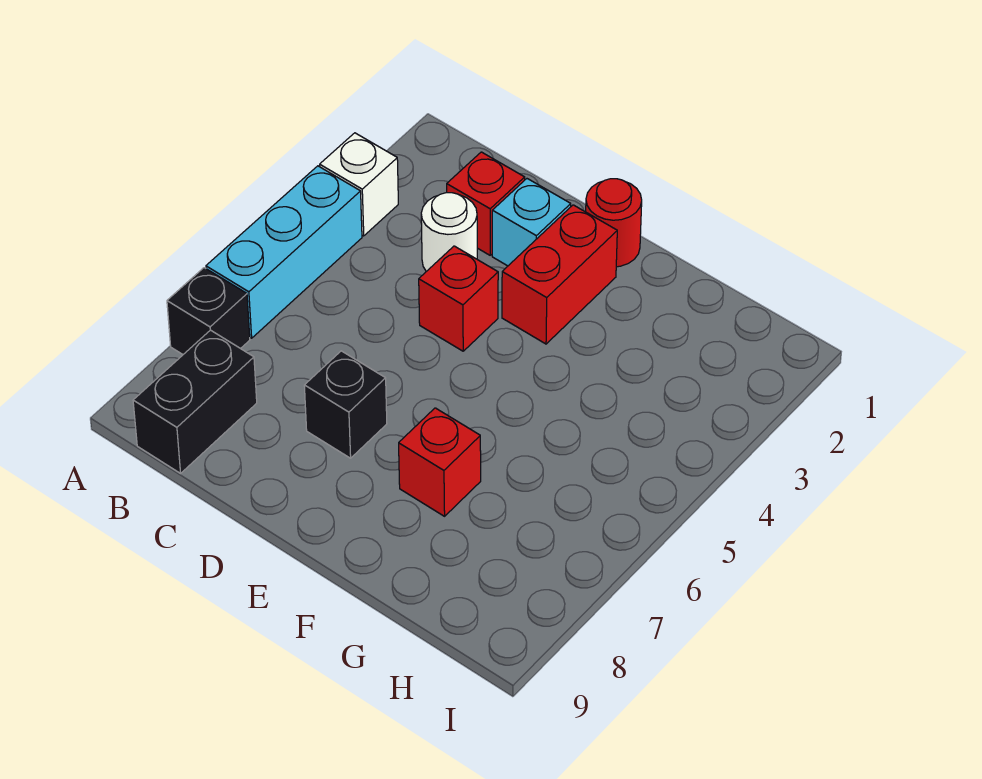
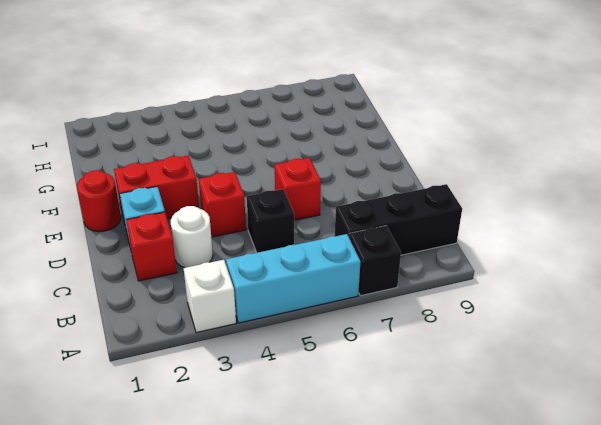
black 1x2 brick [133,330,257,473] -> black 1x3 brick [335,184,462,255]
black 1x1 brick [304,351,387,458] -> black 1x1 brick moved to [247,189,294,253]
red 1x1 brick [399,408,481,516] -> red 1x1 brick moved to [275,158,321,220]

